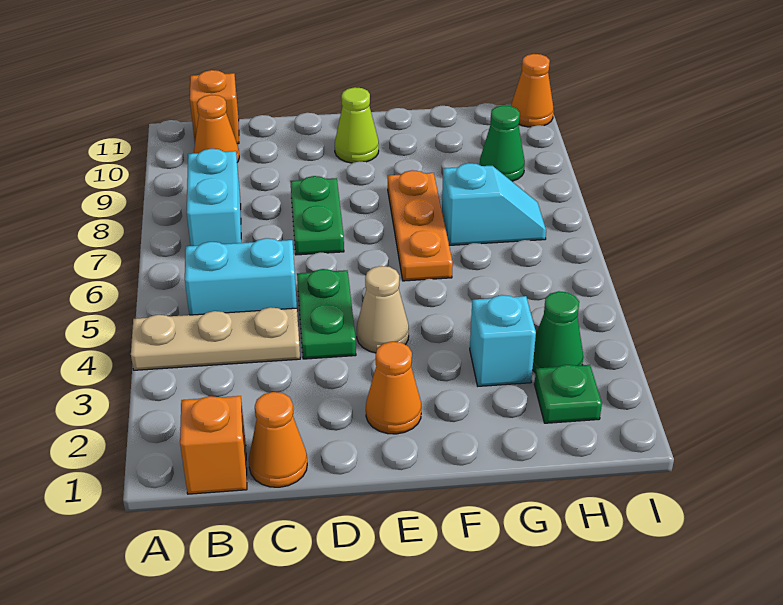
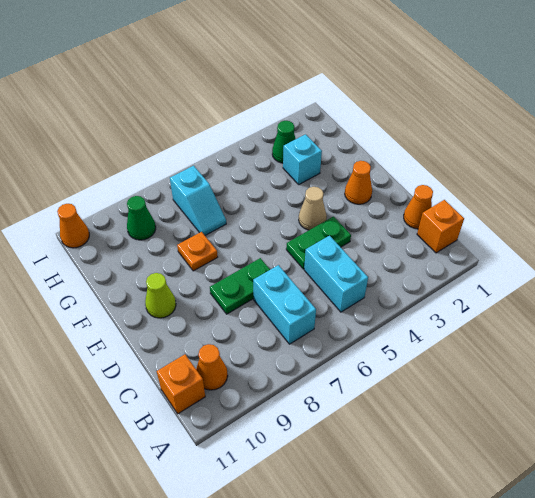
tan 1x3 plate [131,307,300,370] -> none
cyan 1x2 brick [187,149,241,246] -> cyan 1x2 brick turned to [253,265,316,344]
orange 1x3 plate [388,170,453,281] -> orange 1x1 plate [177,232,218,271]
cyan 1x2 slope [442,163,546,245] -> cyan 1x2 slope turned to [170,166,226,235]
green 1x1 plate [534,365,602,423] -> none

